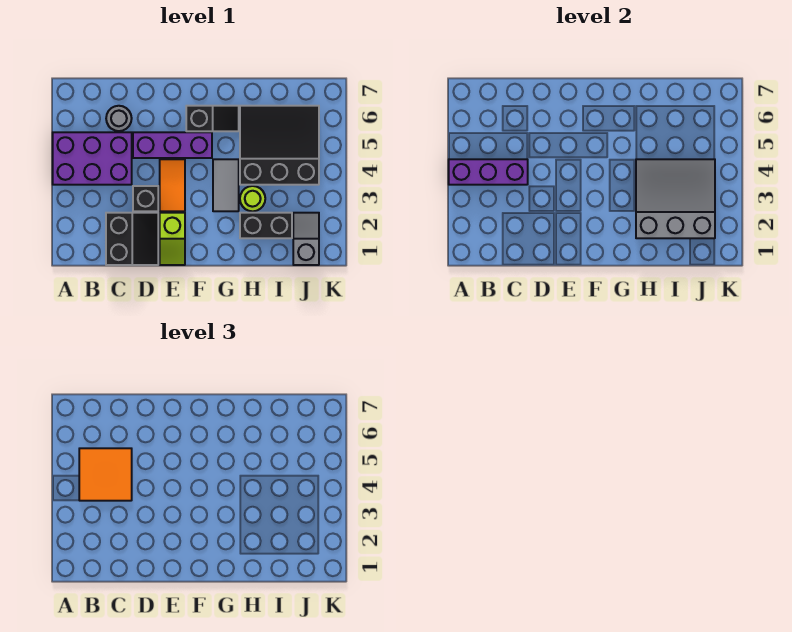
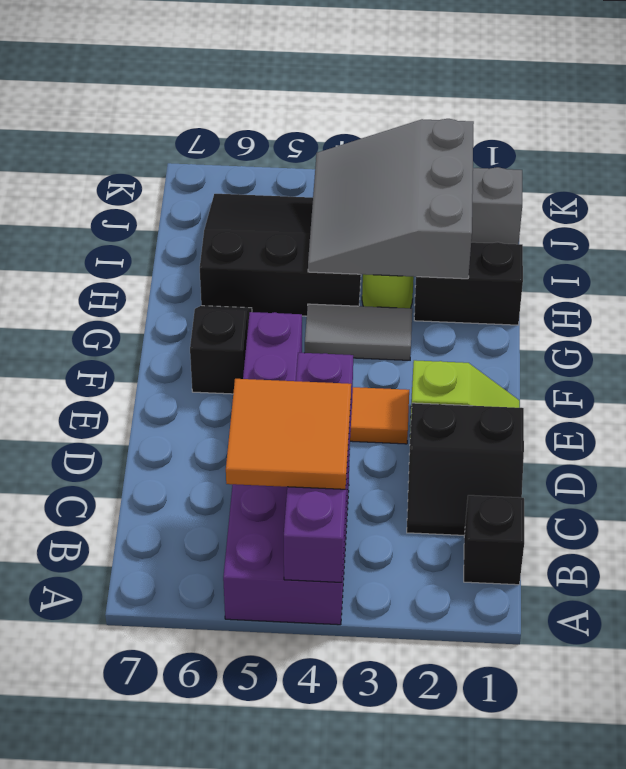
purple 1x3 brick [449,159,528,185] -> purple 1x4 brick [284,353,353,582]
black 2x2 slope [106,213,158,265] -> black 2x2 slope turned to [407,403,524,535]
grey 1x1 round brick [106,106,132,131] -> none
black 1x1 brick [133,186,158,211] -> black 1x1 brick moved to [464,495,524,585]
black 1x2 brick [240,213,292,238] -> black 1x2 brick turned to [414,242,523,325]
black 3x3 slope [240,106,319,185] -> black 3x3 slope turned to [200,194,361,316]

